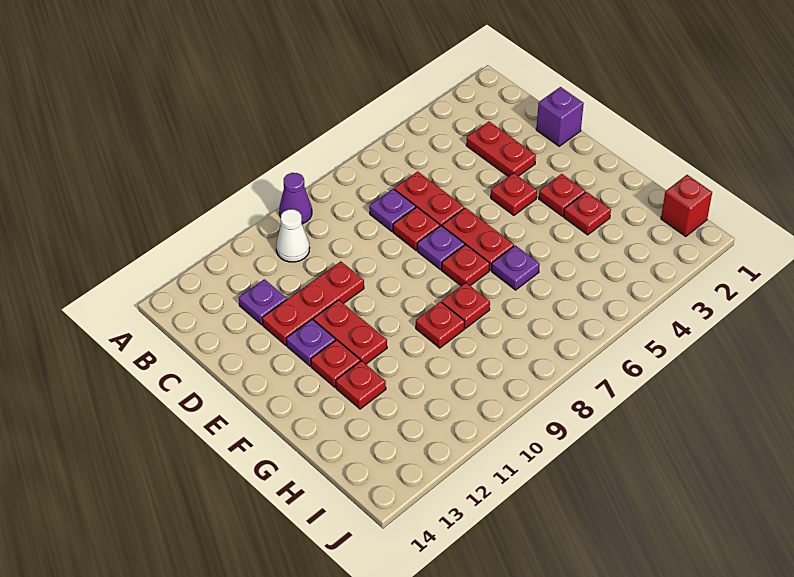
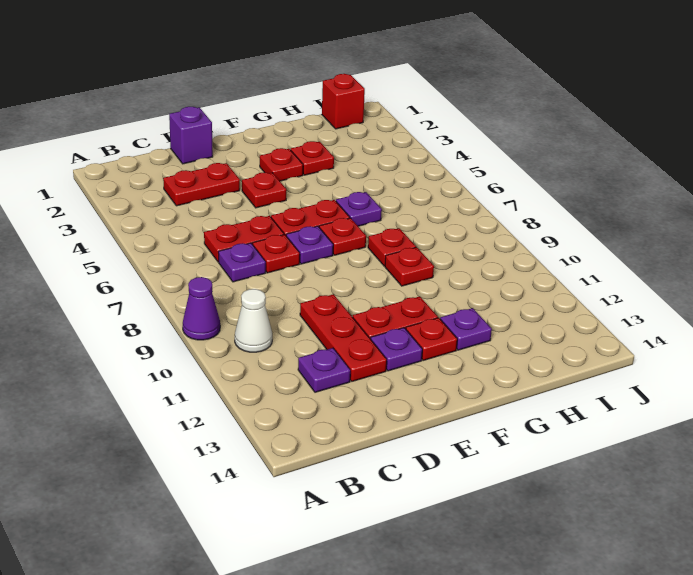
red 1x1 plate [336,361,386,409] -> purple 1x1 plate [440,308,492,350]

